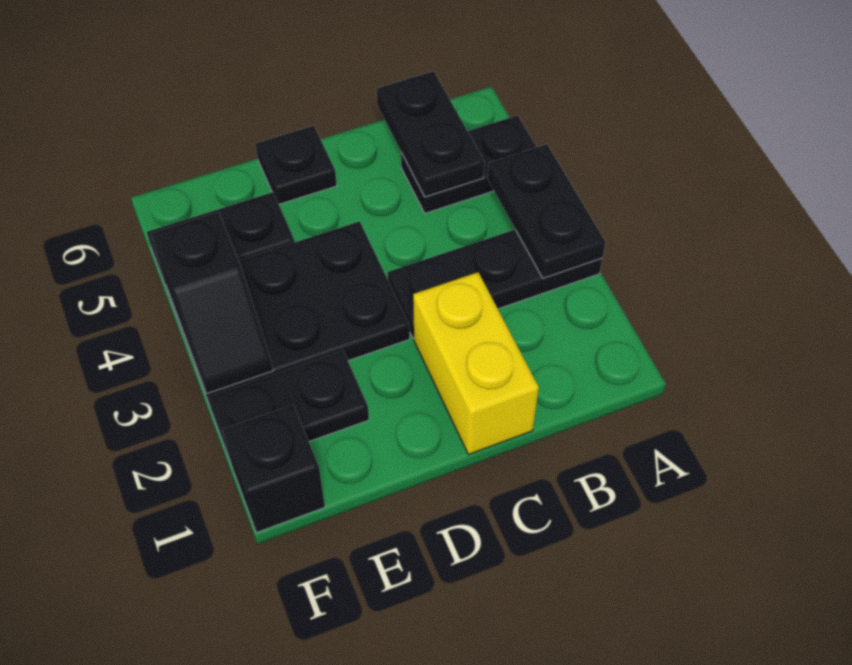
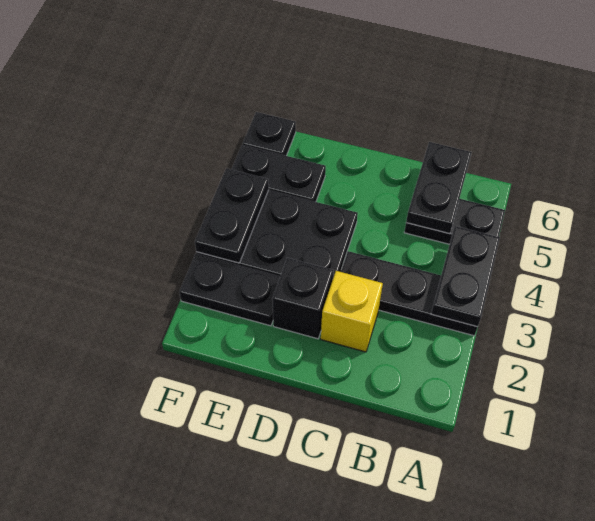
yellow 1x2 brick [413,272,539,455] -> yellow 1x1 brick [321,271,383,352]
black 1x1 plate [255,126,337,204] -> black 1x1 plate moved to [243,112,296,156]
black 1x1 brick [223,405,325,533] -> black 1x1 brick moved to [272,258,333,339]
black 1x2 slope [151,212,273,394] -> black 1x2 plate [195,168,269,263]

